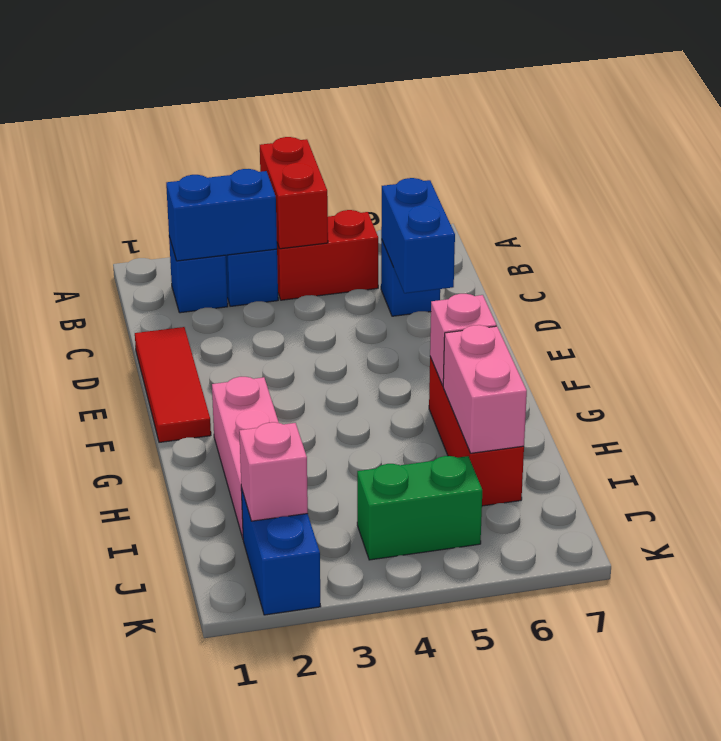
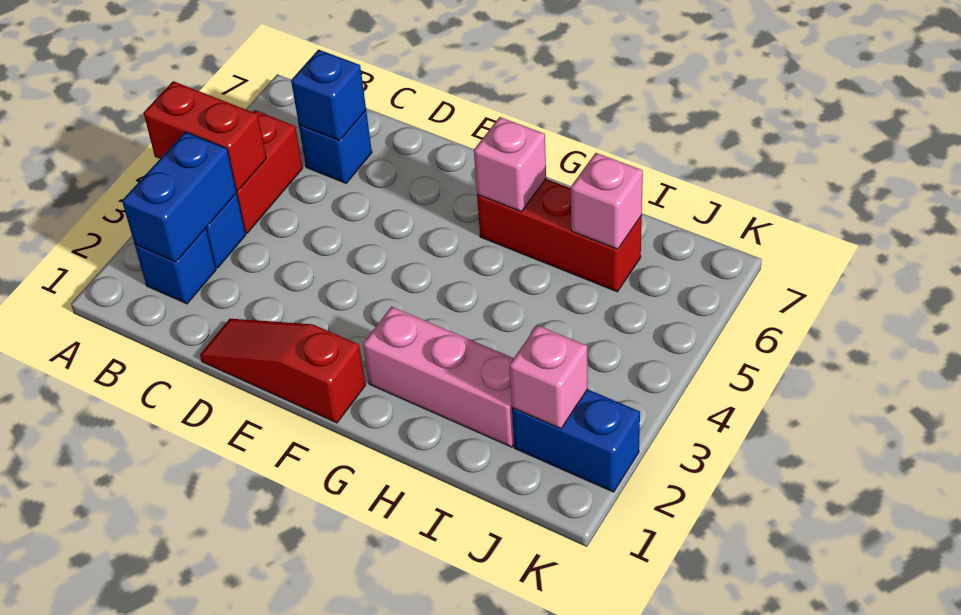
blue 1x2 brick [381,178,455,293] -> blue 1x1 brick [291,50,366,141]
red 1x3 tile [135,327,211,442] -> red 1x3 slope [200,319,366,423]
pink 1x2 brick [443,325,527,453] -> pink 1x1 brick [571,153,643,249]
green 1x2 brick [357,456,482,560] -> none

